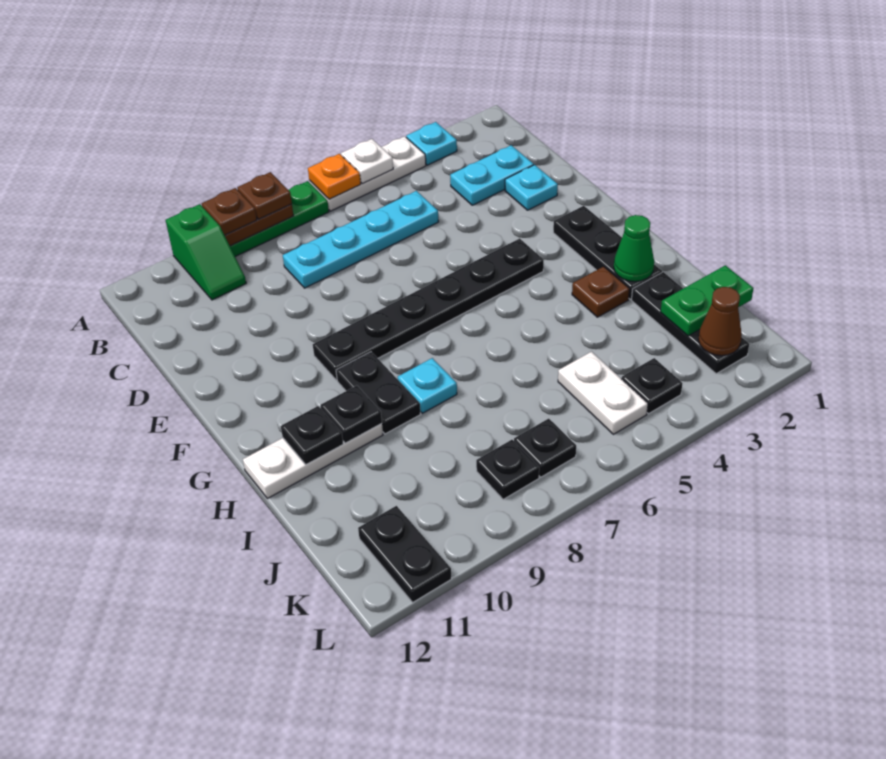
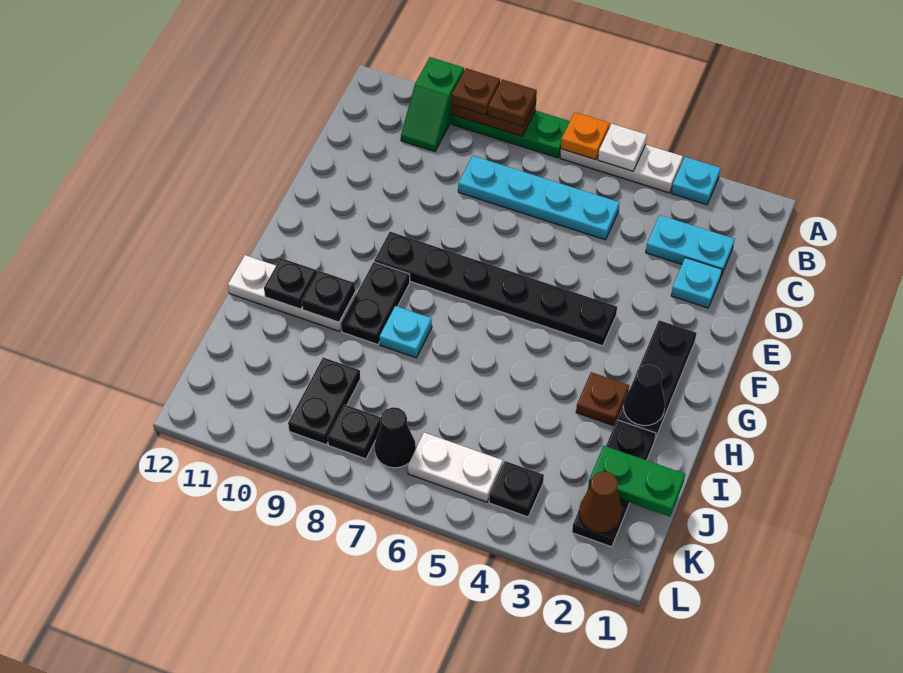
green 1x1 cone [614,215,654,282] -> black 1x1 cone [623,365,665,426]
white 1x2 plate [558,352,648,434] -> white 1x2 plate turned to [408,433,503,502]
black 1x1 plate [514,419,576,477] -> black 1x1 cone [374,407,416,468]
black 1x2 plate [358,506,451,602] -> black 1x2 plate moved to [288,358,360,445]

